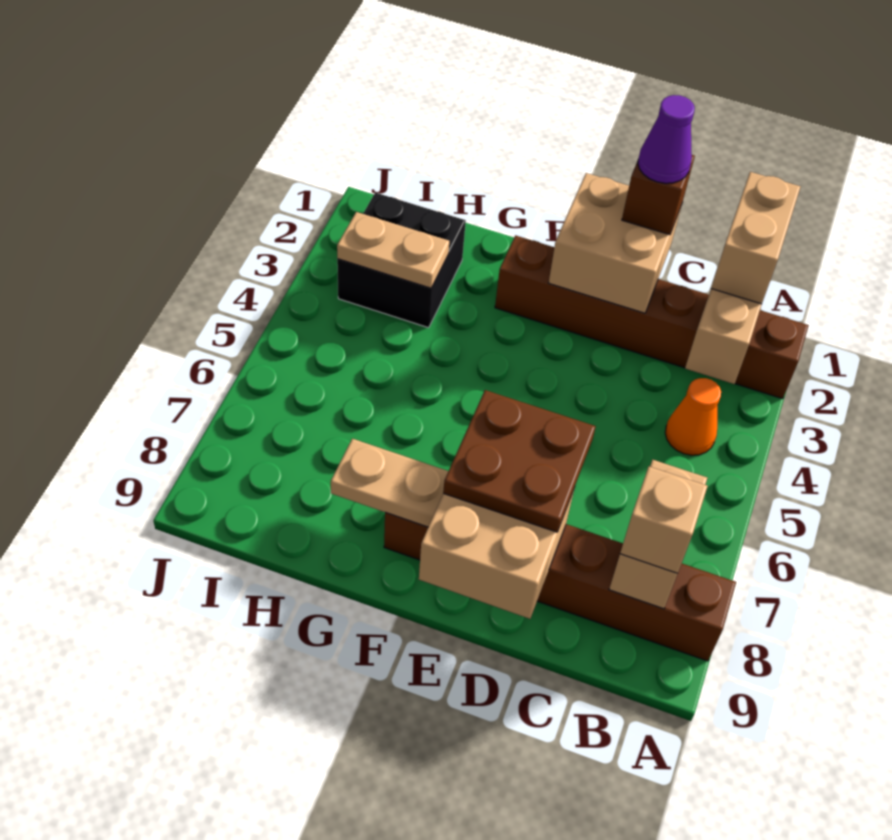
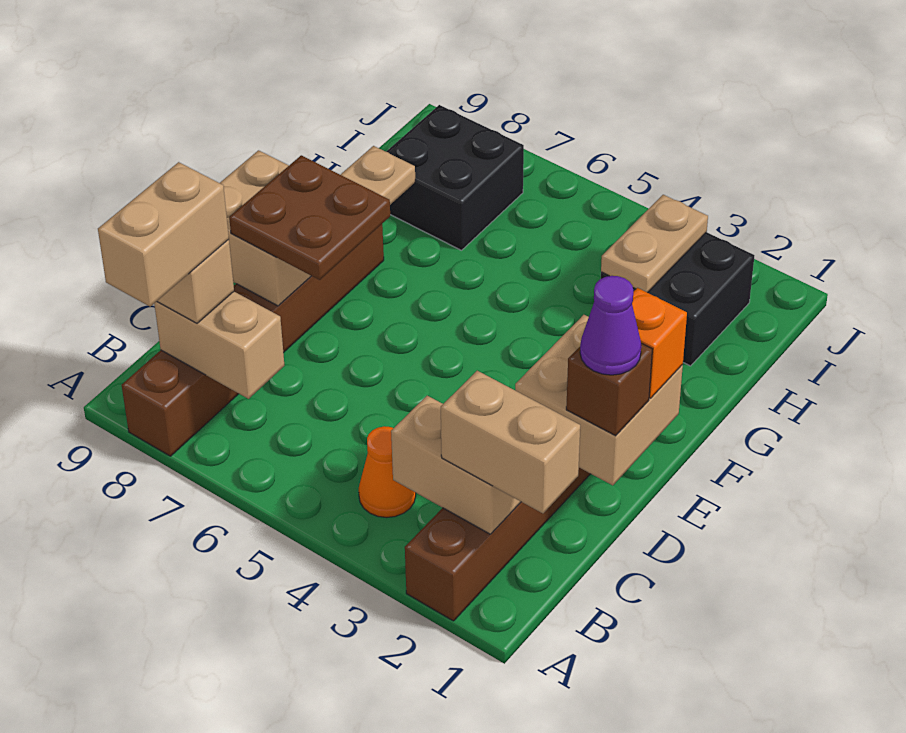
none -> tan 1x2 brick [98,162,229,306]
none -> orange 1x1 brick [632,288,687,398]
none -> black 2x2 brick [386,105,524,250]

